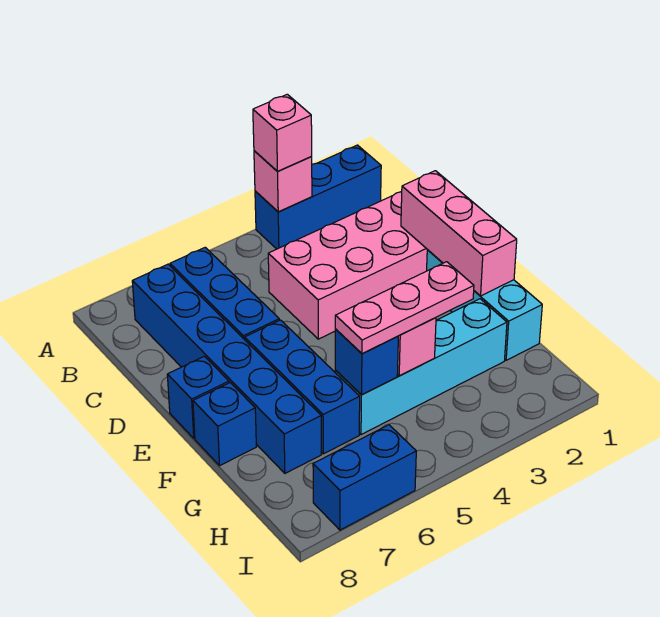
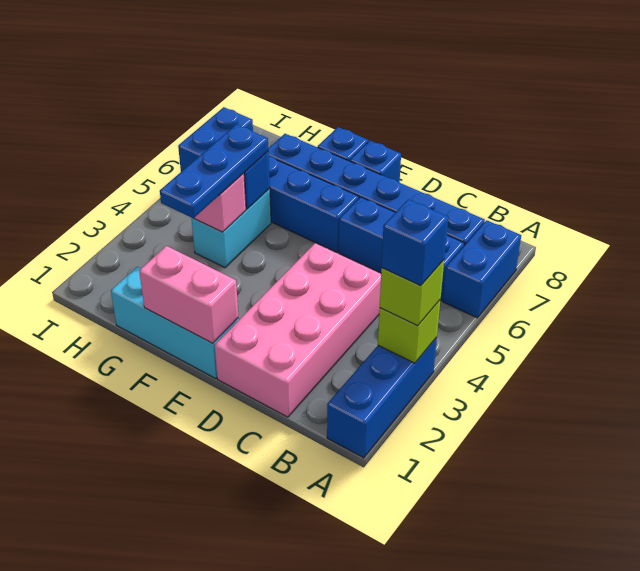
pink 1x1 brick [254,151,312,212] -> lime 1x1 brick [378,300,440,363]
pink 1x1 brick [253,94,312,171] -> lime 1x1 brick [380,260,444,326]
none -> blue 1x1 brick [381,199,448,286]
none -> blue 1x2 brick [443,220,521,318]
pink 1x3 brick [401,171,517,296] -> pink 1x2 brick [139,246,238,343]
cyan 1x4 brick [335,299,507,435] -> cyan 1x2 brick [191,188,271,268]
pink 1x3 plate [335,262,474,354] -> blue 1x3 plate [160,124,268,218]

